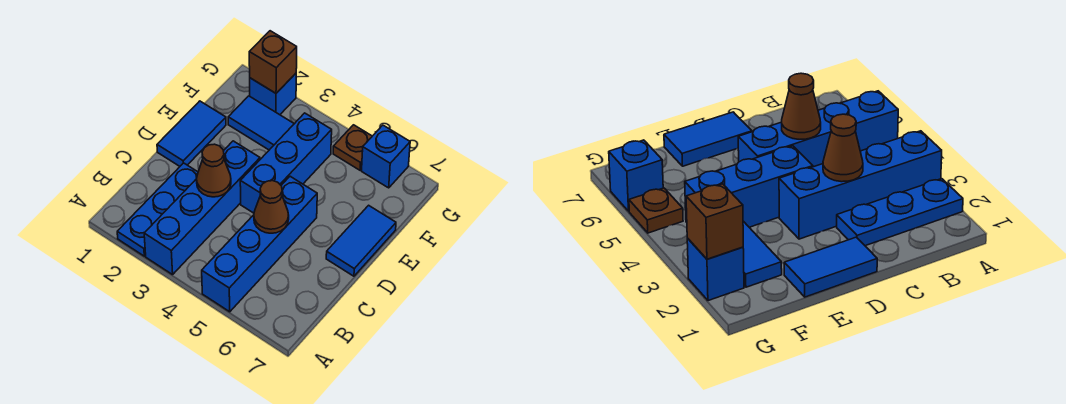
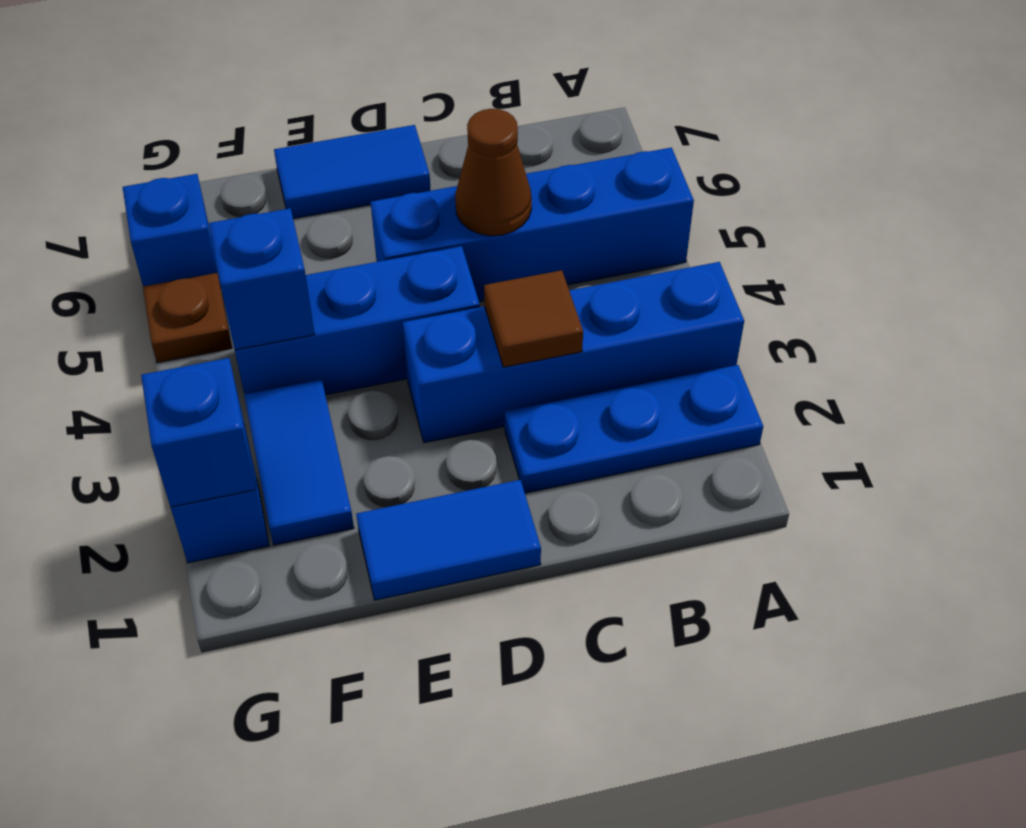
brown 1x1 cone [197,144,231,197] -> brown 1x1 tile [484,270,583,367]
none -> blue 1x1 brick [209,208,315,350]
brown 1x1 brick [249,31,297,93] -> blue 1x1 brick [141,358,256,507]

